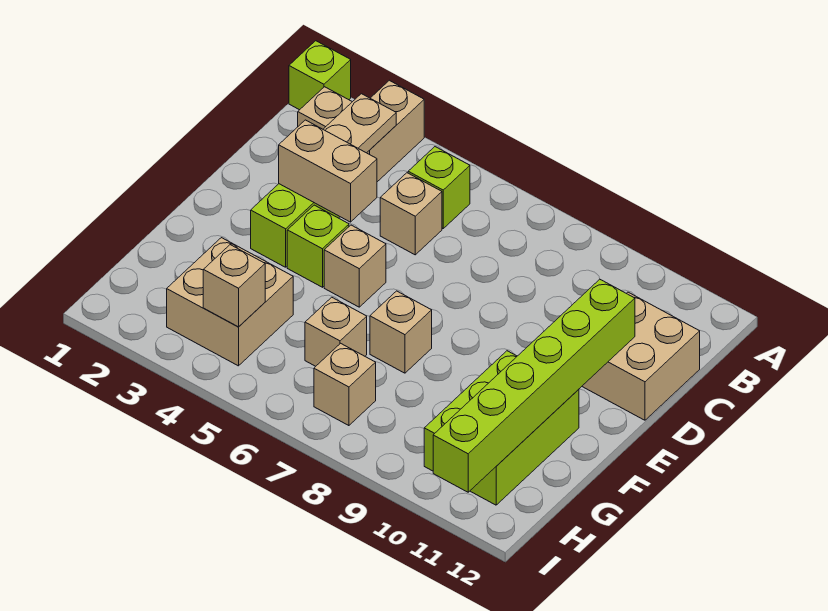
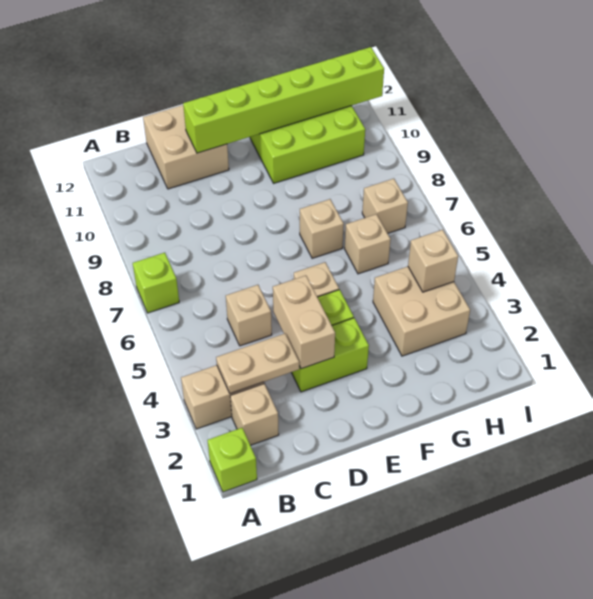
lime 1x1 brick [408,147,470,228] -> lime 1x1 brick moved to [133,253,179,313]

